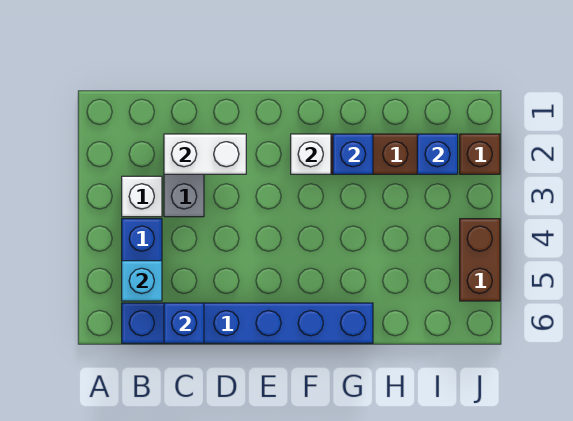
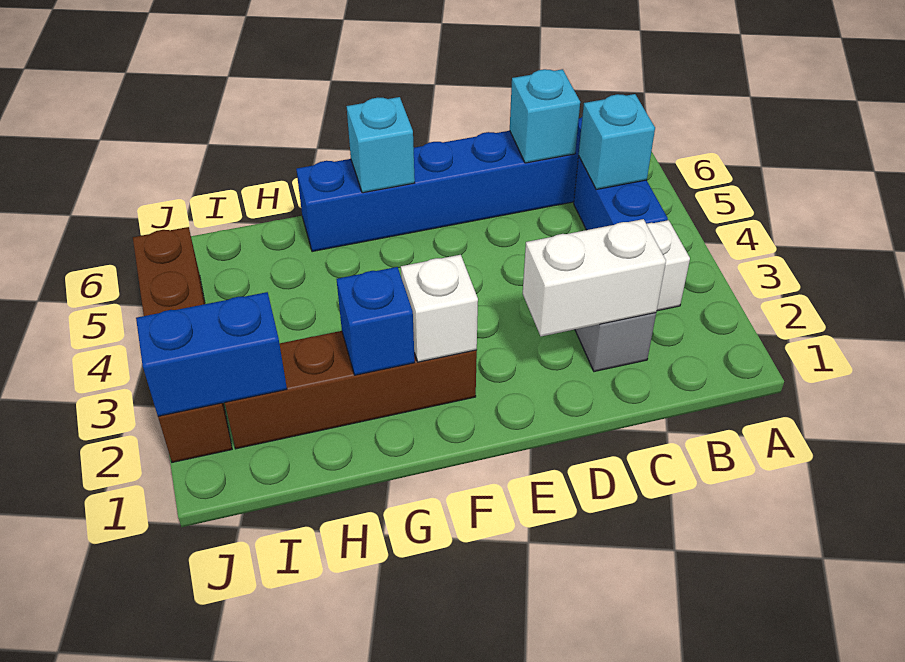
blue 1x1 brick [164,303,204,343] -> cyan 1x1 brick [510,69,580,163]
none -> cyan 1x1 brick [346,97,415,193]
blue 1x1 brick [417,134,458,174] -> blue 1x2 brick [136,292,287,416]

